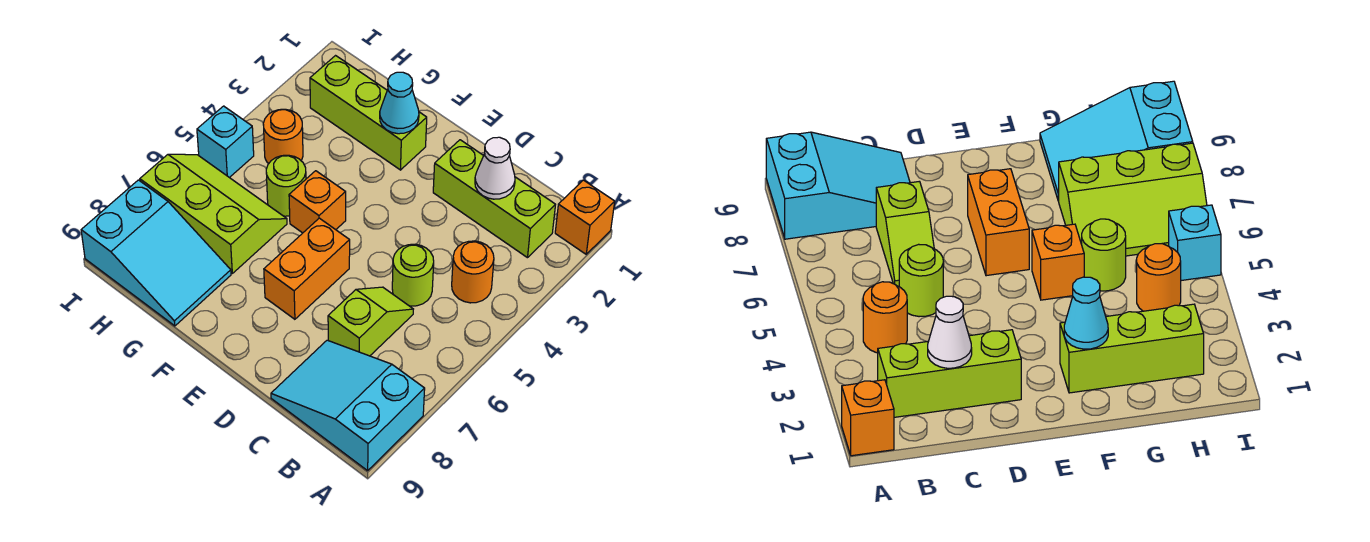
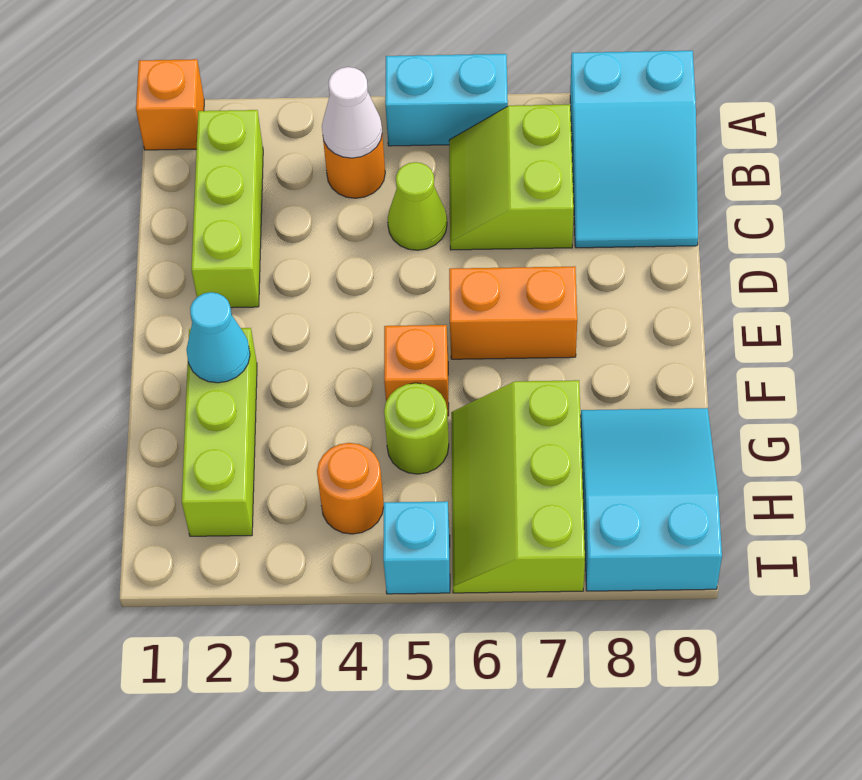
none -> cyan 1x2 brick [385,54,508,146]
white 1x1 cone [475,137,515,199] -> white 1x1 cone moved to [322,67,382,158]
lime 1x1 round brick [392,244,434,306] -> lime 1x1 cone [388,162,447,250]
lime 1x2 slope [328,287,413,356] -> lime 2x2 slope [449,105,574,250]

